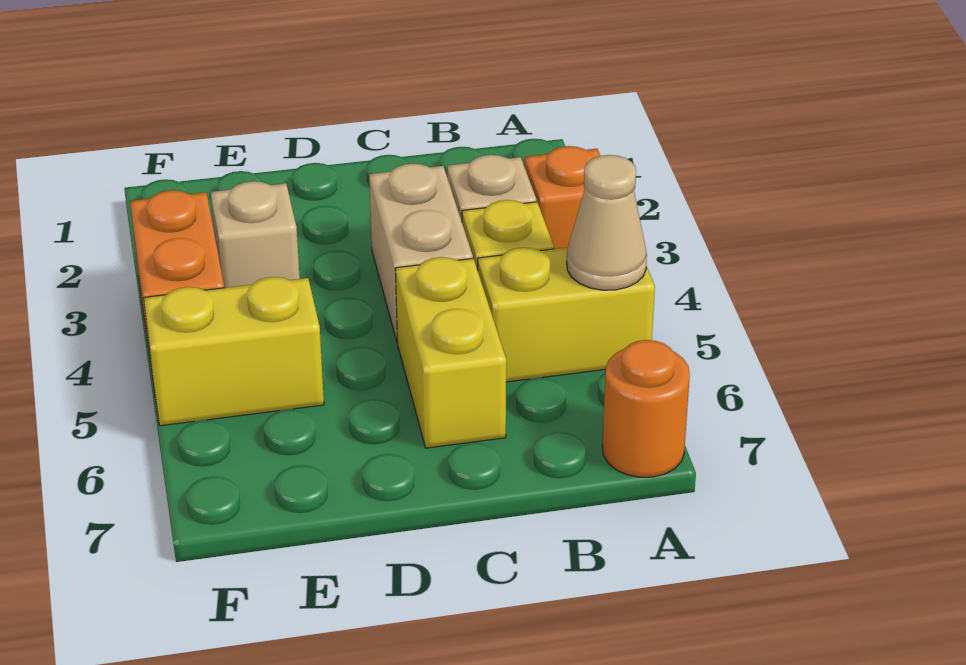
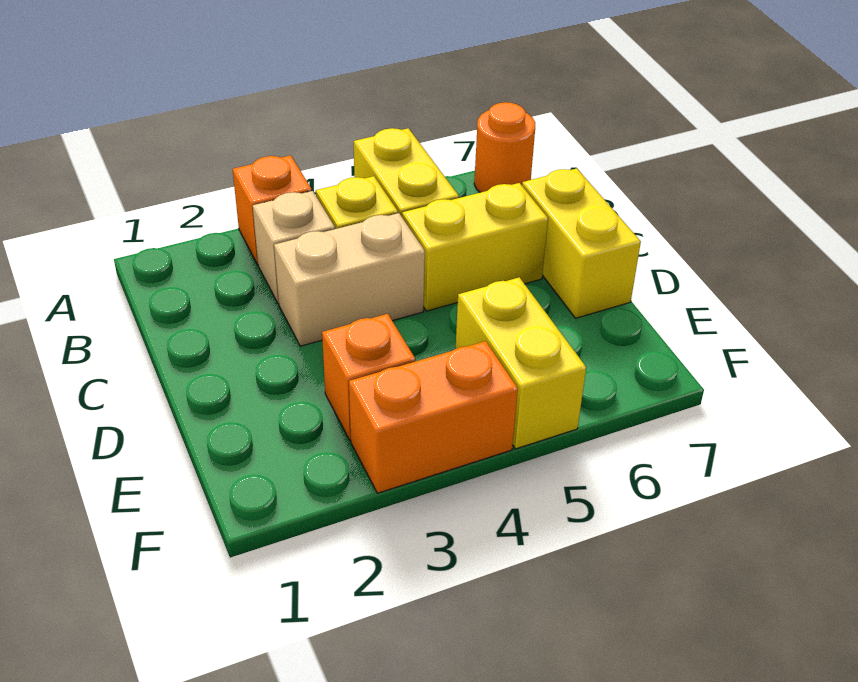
tan 1x1 cone [567,155,647,290] -> none
none -> yellow 1x2 brick [522,168,641,318]
tan 1x1 brick [211,181,300,288] -> orange 1x1 brick [322,314,415,440]

